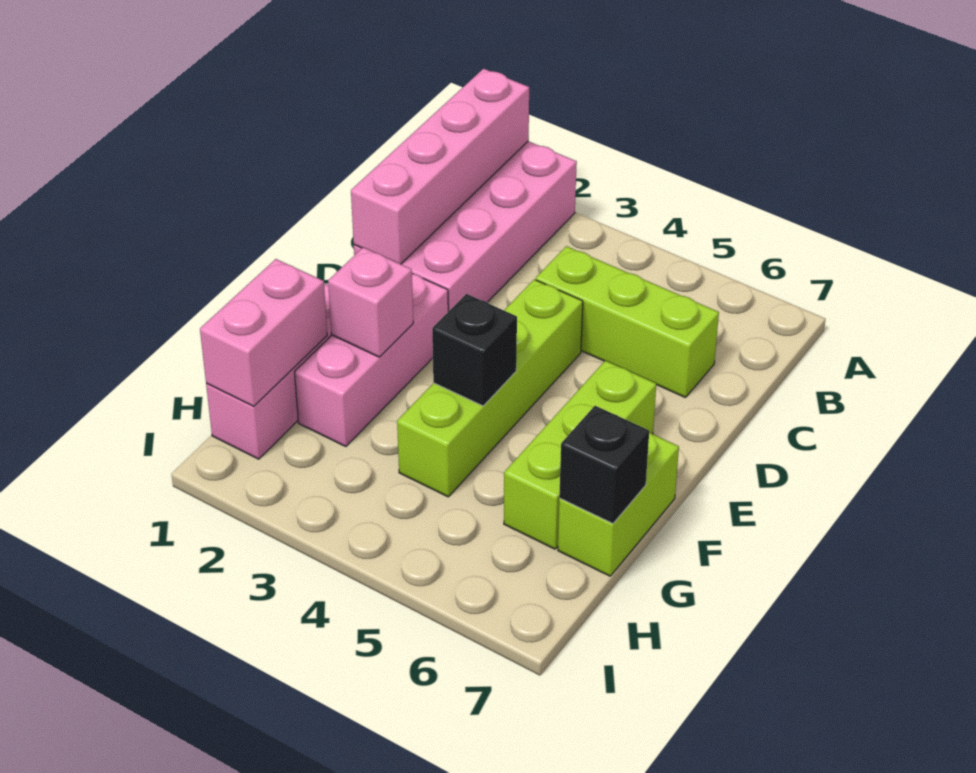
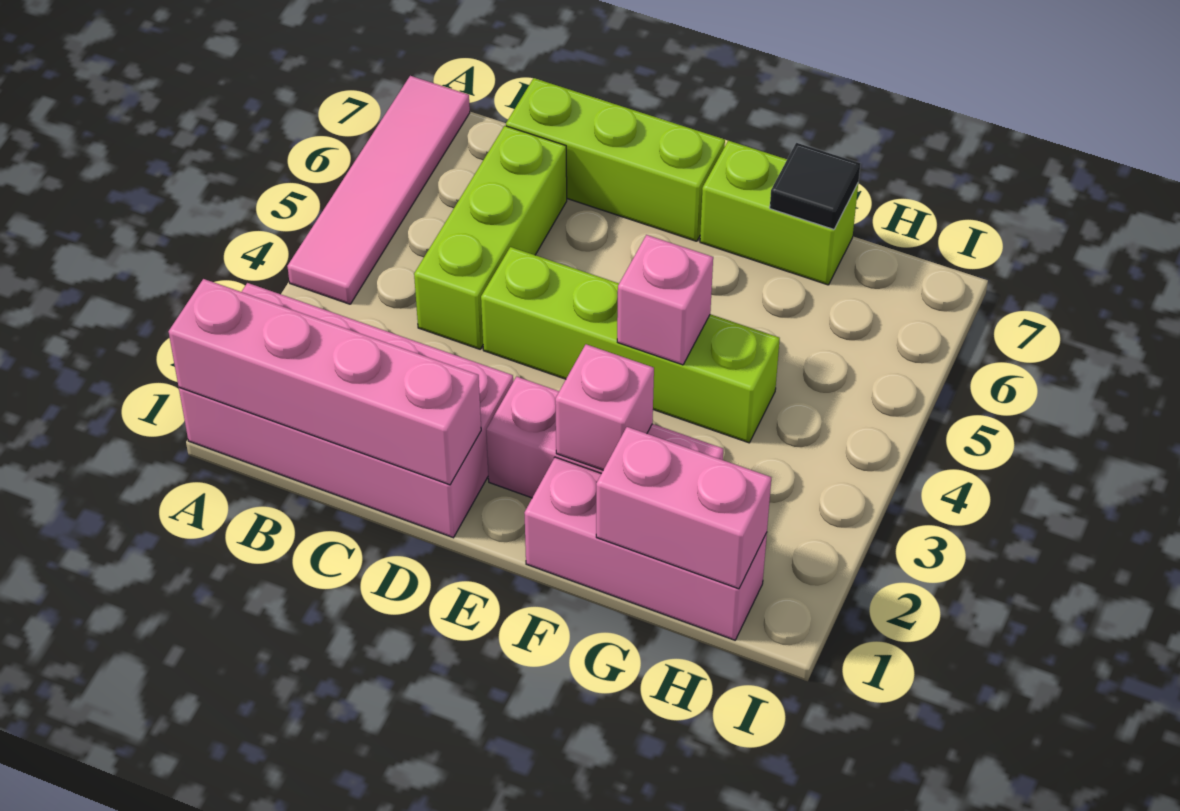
none -> pink 1x4 tile [287,76,470,304]
lime 1x3 brick [504,361,656,549] -> lime 1x3 brick moved to [506,78,725,241]
black 1x1 brick [432,294,517,406] -> pink 1x1 brick [617,235,713,365]
black 1x1 brick [559,406,649,524] -> black 1x1 tile [770,143,860,229]

